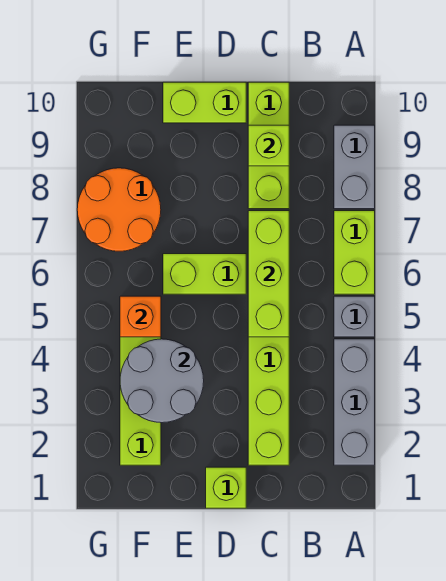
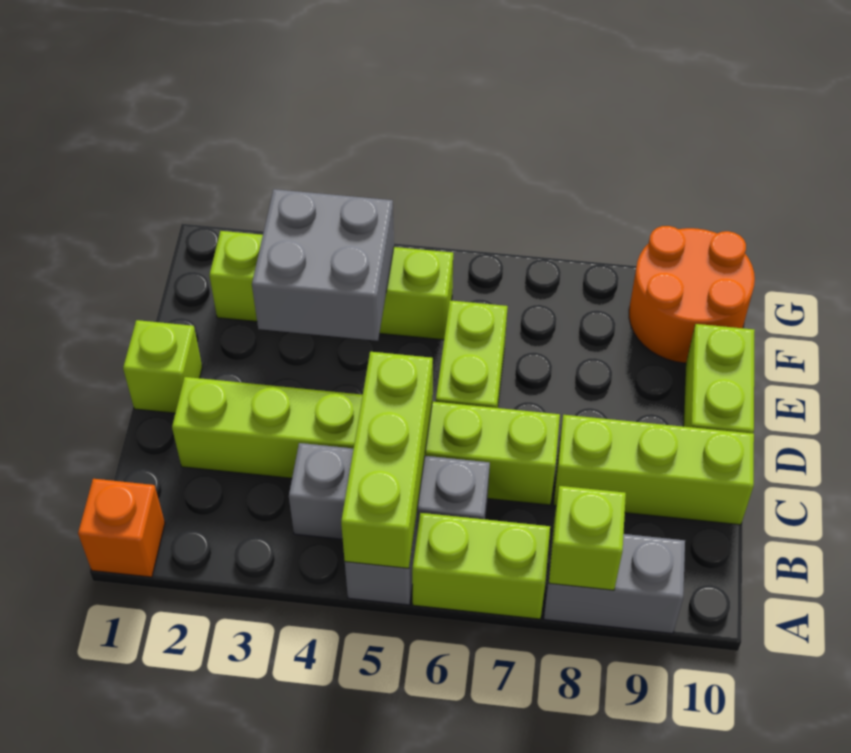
grey 1x3 brick [334,339,375,465] -> grey 1x3 brick moved to [289,443,490,539]
lime 1x3 brick [248,211,289,337] -> lime 1x3 brick turned to [341,352,433,568]
lime 1x1 brick [248,125,289,166] -> lime 1x1 brick moved to [549,486,626,590]
grey 2x2 round brick [120,339,204,423] -> grey 2x2 brick [252,189,394,341]
orange 1x1 brick [120,296,161,337] -> orange 1x1 brick moved to [78,479,165,577]
orange 2x2 round brick [77,168,161,251] -> orange 2x2 round brick moved to [629,226,755,363]

